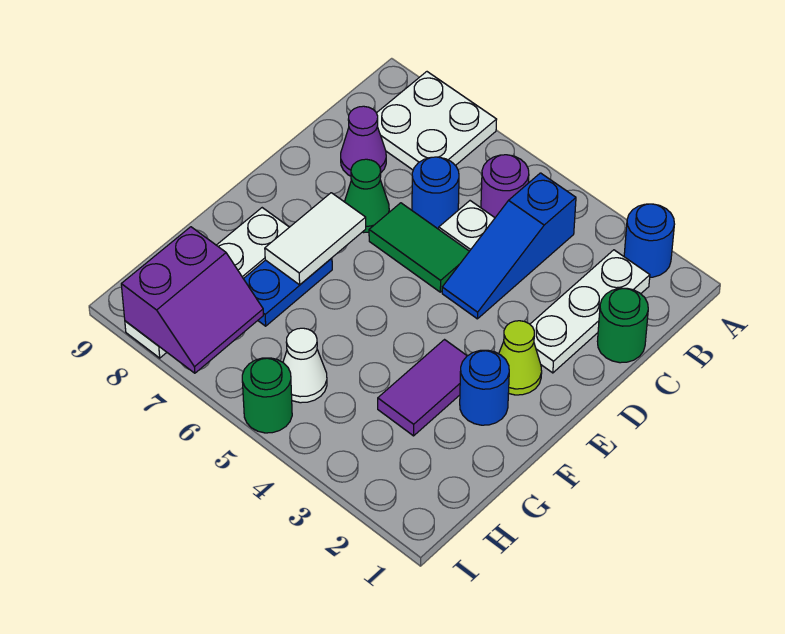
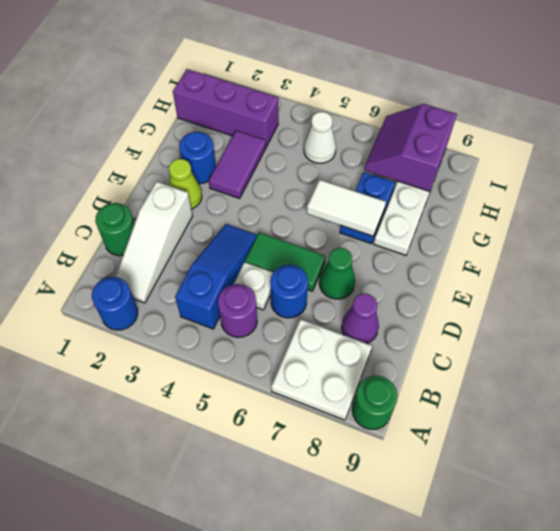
white 1x3 plate [530,250,650,373] -> white 1x3 slope [116,182,193,303]
white 1x2 tile [265,193,366,285] -> white 1x2 tile turned to [307,180,386,236]
none -> purple 1x3 brick [173,69,278,147]
green 1x1 round brick [242,358,292,433] -> green 1x1 round brick moved to [352,376,398,430]

